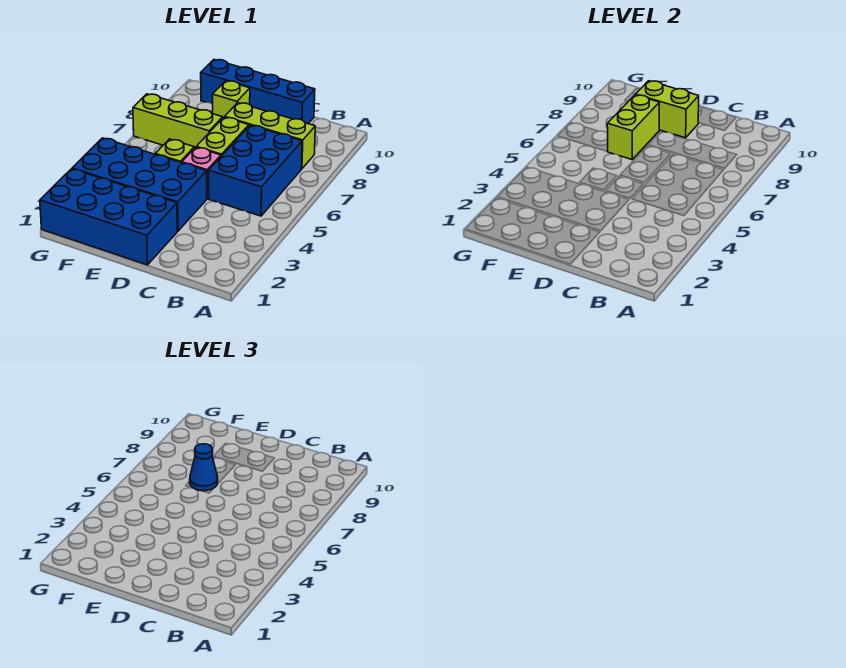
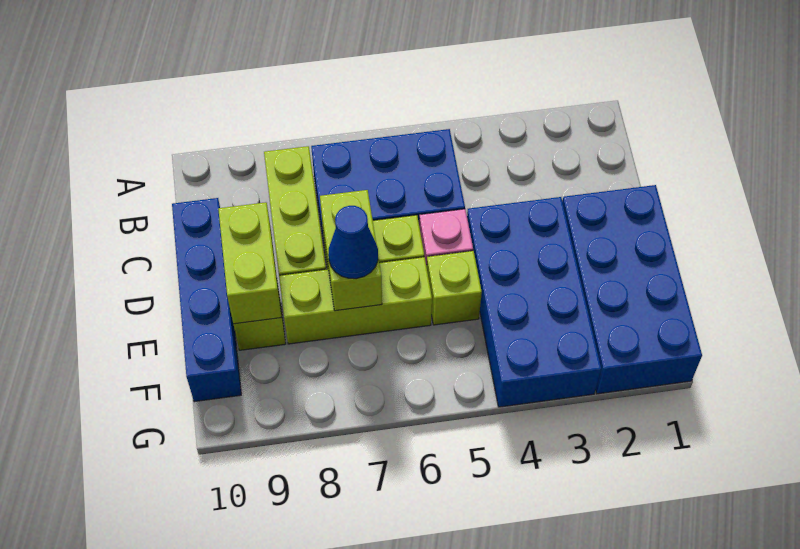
lime 1x3 brick [133,94,223,148] -> lime 1x3 brick turned to [279,257,432,344]
lime 1x2 brick [607,95,659,159] -> lime 1x2 brick turned to [320,190,382,311]

